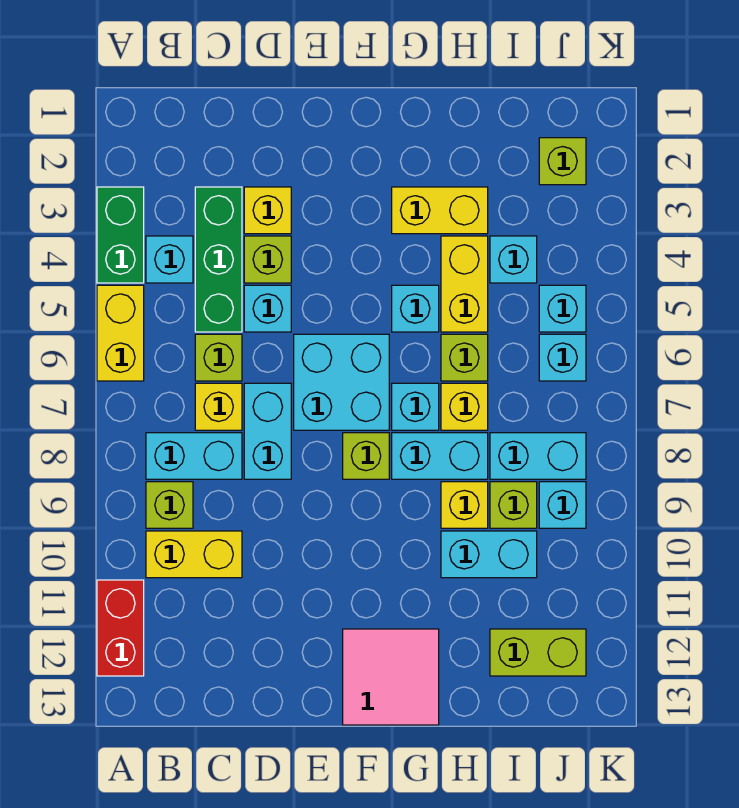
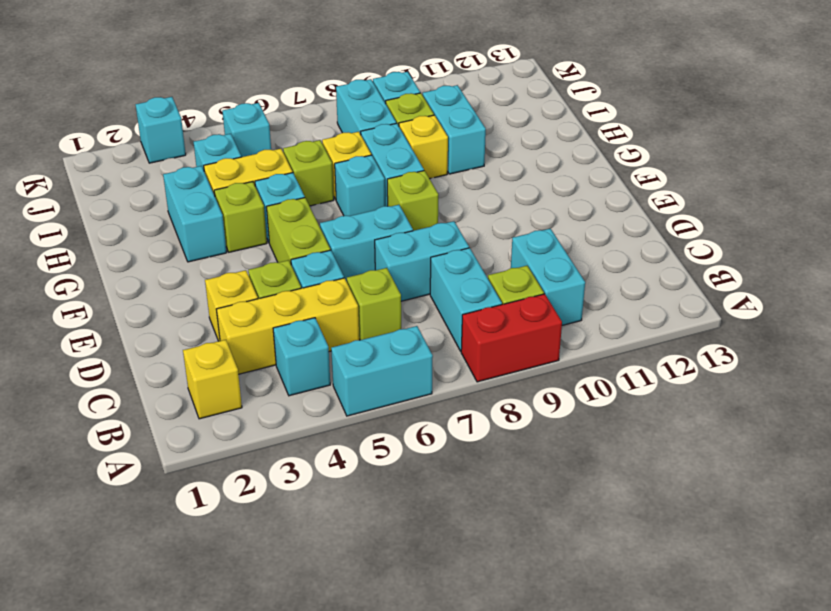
green 1x2 brick [97,187,144,283] -> none
yellow 1x2 brick [97,285,144,381] -> cyan 1x2 brick [331,326,433,416]
red 1x2 brick [97,580,144,676] -> red 1x2 brick moved to [461,294,562,382]
yellow 1x2 brick [146,531,242,578] -> cyan 1x2 brick [511,229,585,325]
green 1x3 brick [195,187,242,332] -> yellow 1x3 brick [216,278,359,374]
yellow 1x1 brick [195,383,242,430] -> yellow 1x1 brick moved to [183,340,242,419]
cyan 2x2 brick [294,334,389,430] -> cyan 1x2 brick [320,205,413,282]
pink 2x2 tile [343,629,439,725] -> none
yellow 1x2 brick [392,187,488,234] -> cyan 1x2 brick [163,166,227,262]
lime 1x2 brick [490,629,586,676] -> lime 1x2 brick moved to [267,198,330,263]
lime 1x1 brick [539,138,586,185] -> lime 1x1 brick moved to [214,182,267,252]
cyan 1x1 brick [539,334,586,381] -> cyan 1x1 brick moved to [135,97,186,163]

